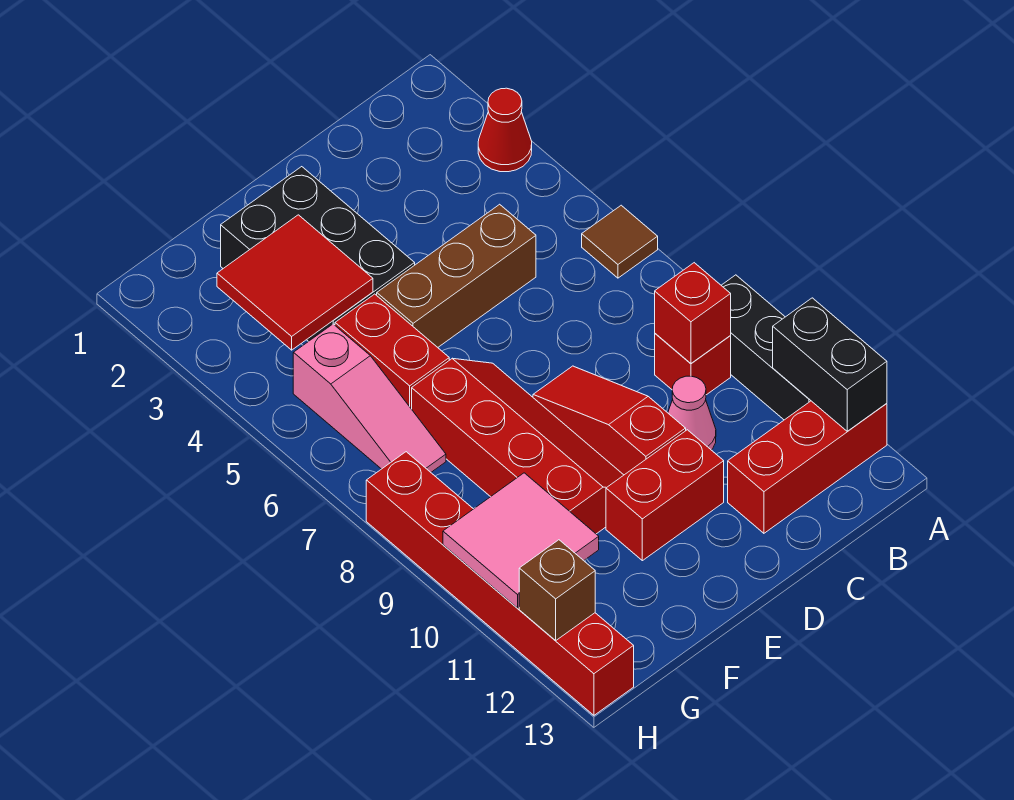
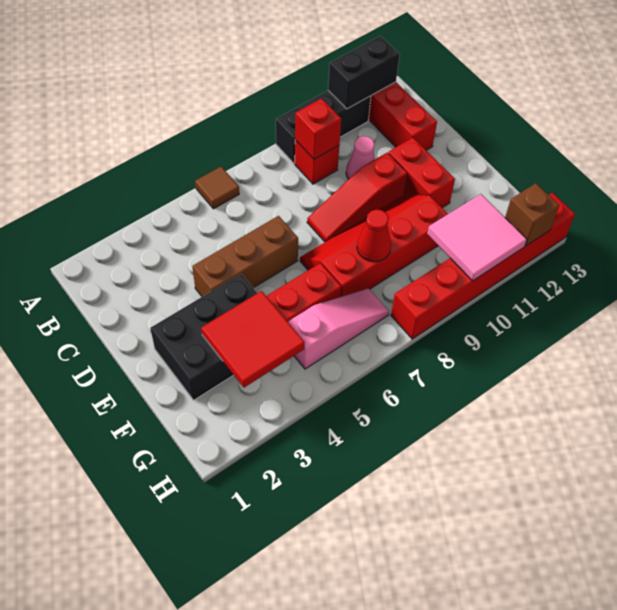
red 1x1 cone [478,88,532,172] -> red 1x1 cone moved to [357,210,391,262]
brown 1x3 brick [377,204,536,347] -> brown 1x3 brick turned to [192,216,298,297]

